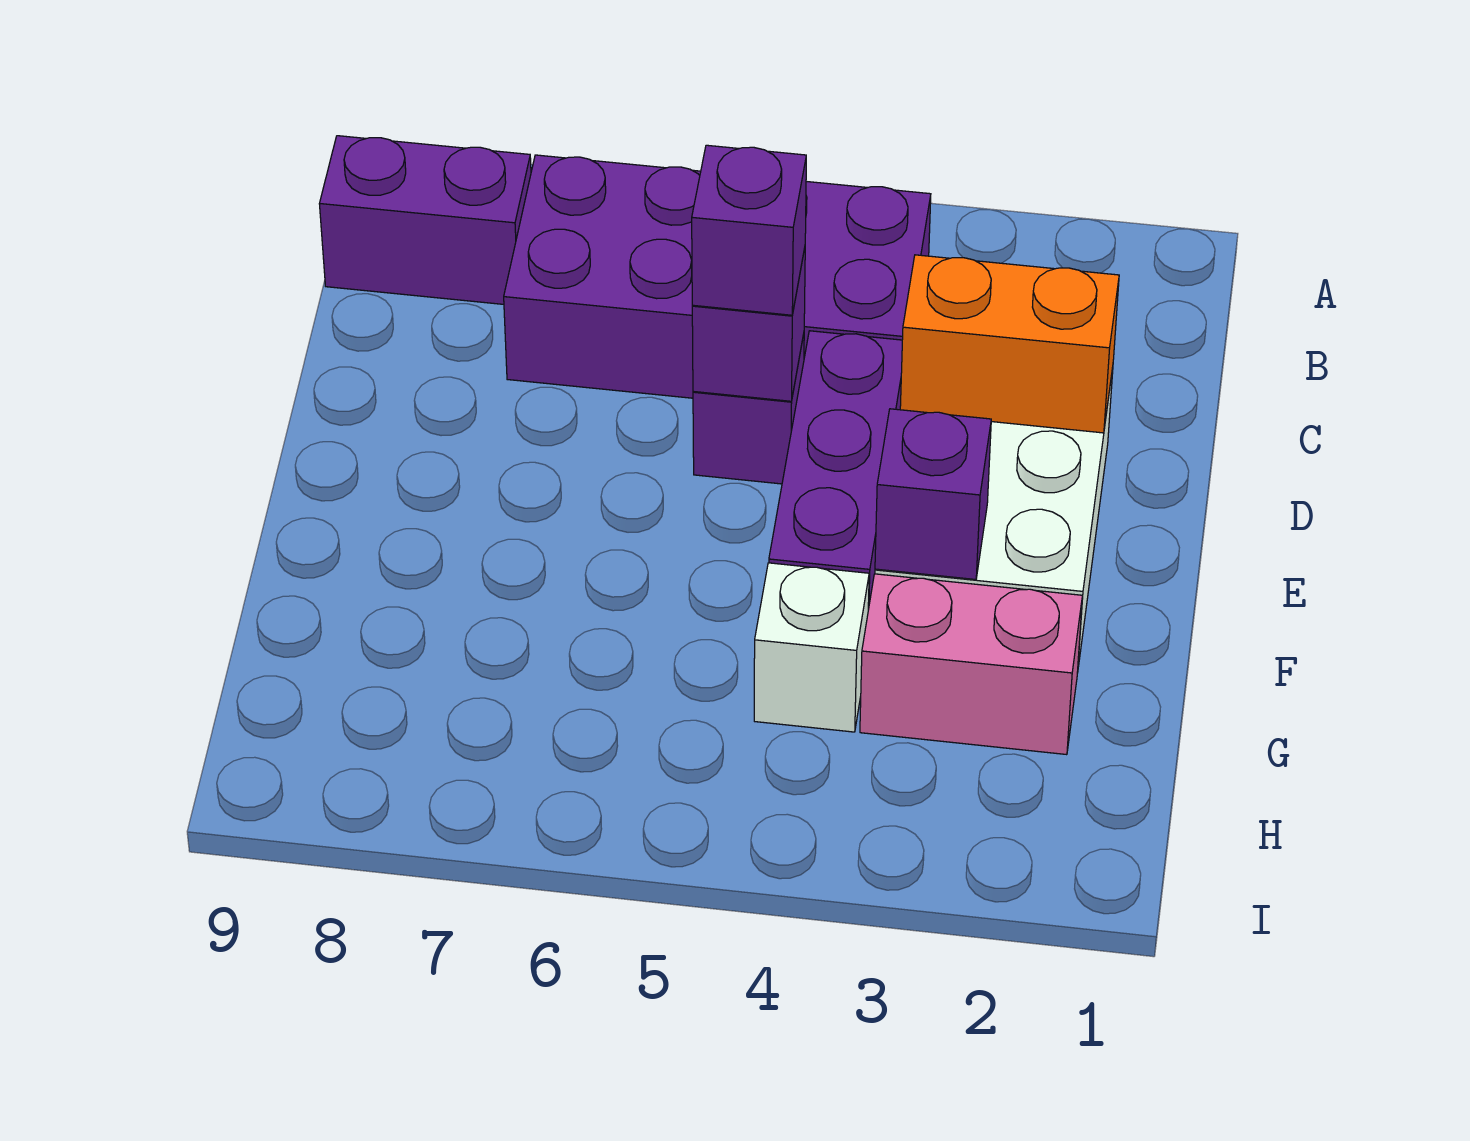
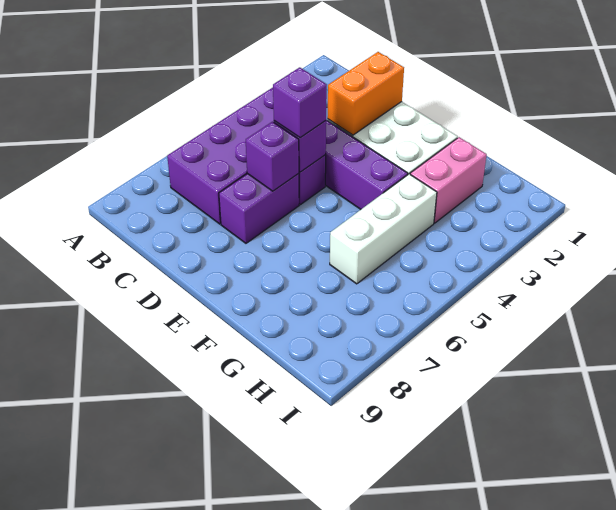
purple 1x2 brick [320,136,531,304] -> purple 1x2 brick moved to [219,174,299,243]
purple 1x1 brick [875,409,991,580] -> purple 1x1 brick moved to [246,122,299,191]
white 1x1 brick [754,563,869,732] -> white 1x3 brick [330,174,437,284]

